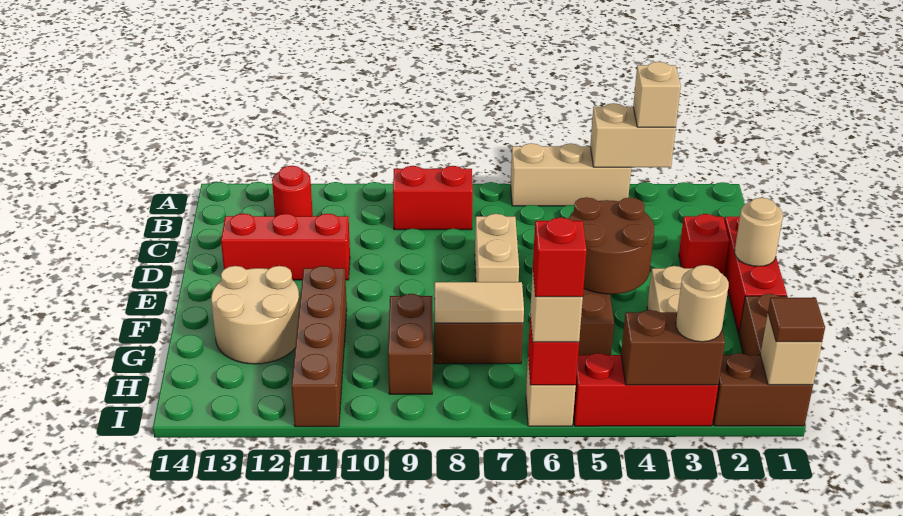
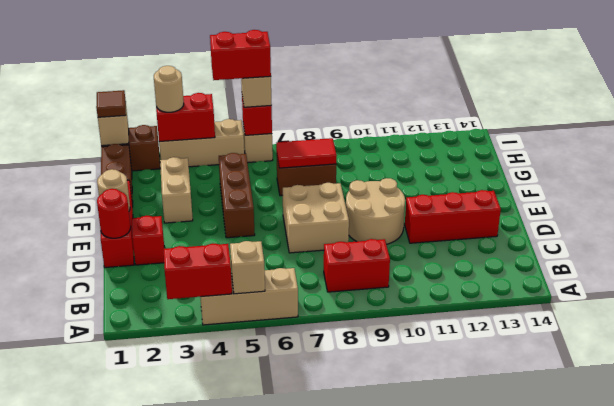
tan 1x2 brick [590,103,676,167] -> red 1x2 brick [163,243,232,299]
tan 1x1 brick [633,62,681,128] -> tan 1x1 brick moved to [230,241,265,294]
red 1x1 round brick [272,166,313,216] -> red 1x1 round brick moved to [97,189,131,238]
tan 1x2 brick [475,214,519,282] -> tan 2x2 brick [283,183,349,253]
brown 2x2 round brick [569,197,654,294] -> none
brown 1x4 brick [292,266,347,427] -> none
tan 2x2 round brick [211,266,300,364] -> tan 2x2 round brick moved to [346,178,405,244]
tan 1x2 tile [434,282,524,323] -> red 1x2 tile [276,138,337,168]
brown 1x2 brick [388,294,433,394] -> none
red 1x3 brick [573,353,718,426] -> tan 1x3 brick [159,119,244,167]
brown 1x2 brick [621,310,725,385] -> red 1x2 brick [156,93,215,142]
red 1x1 brick [533,217,587,297] -> red 1x2 brick [210,30,271,80]

